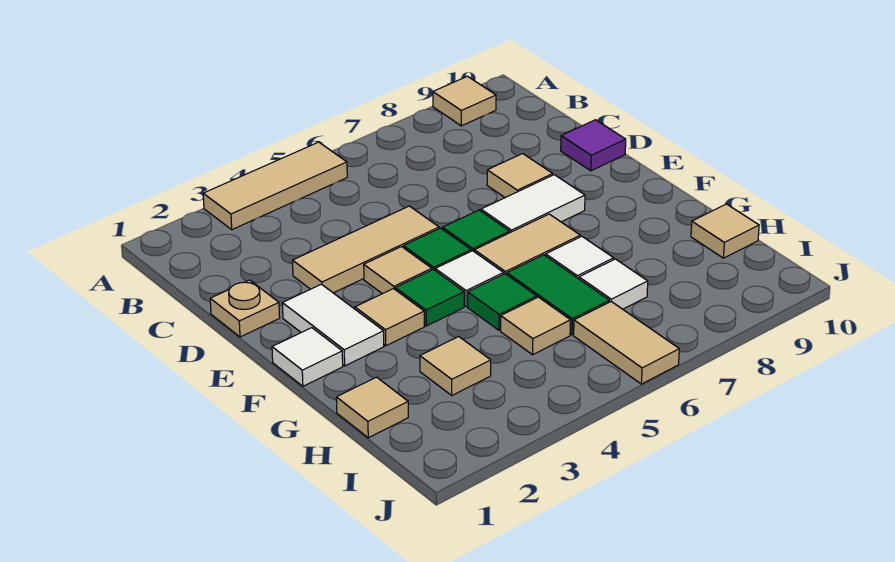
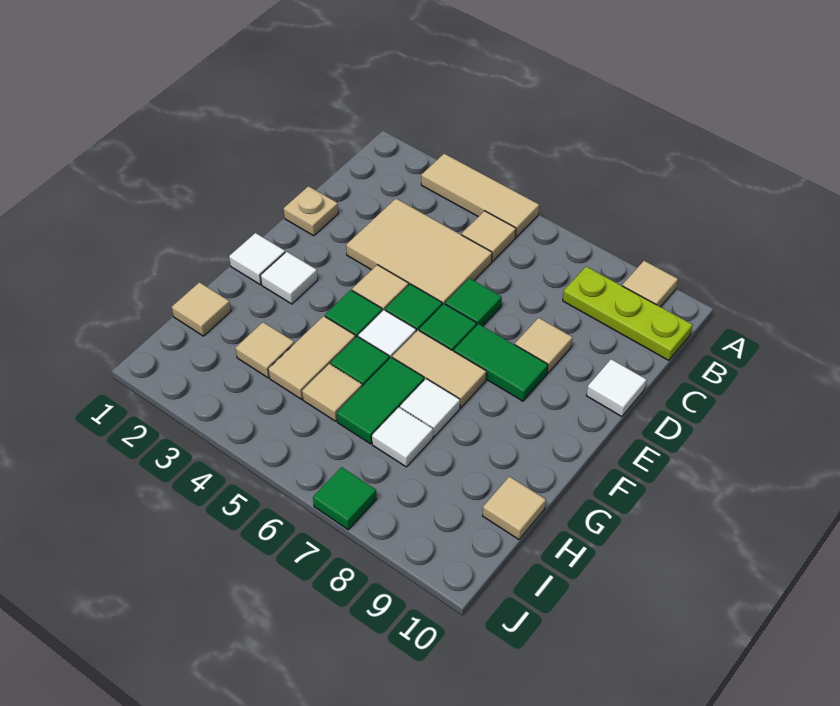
none -> lime 1x3 plate [563,267,692,360]
tan 1x3 tile [293,206,439,293] -> tan 2x3 tile [346,199,492,305]
none -> green 1x1 tile [445,278,502,326]
purple 1x1 tile [561,120,626,171] -> white 1x1 tile [586,359,647,417]
white 1x2 tile [282,284,384,366] -> white 1x1 tile [260,252,318,304]
white 1x2 tile [481,175,585,232] -> green 1x2 tile [454,324,548,401]
tan 1x1 tile [355,289,424,346] -> tan 1x1 tile moved to [462,211,516,261]
tan 1x2 tile [574,302,679,384] -> tan 1x2 tile moved to [268,316,356,399]
none -> green 1x1 tile [313,467,376,530]

